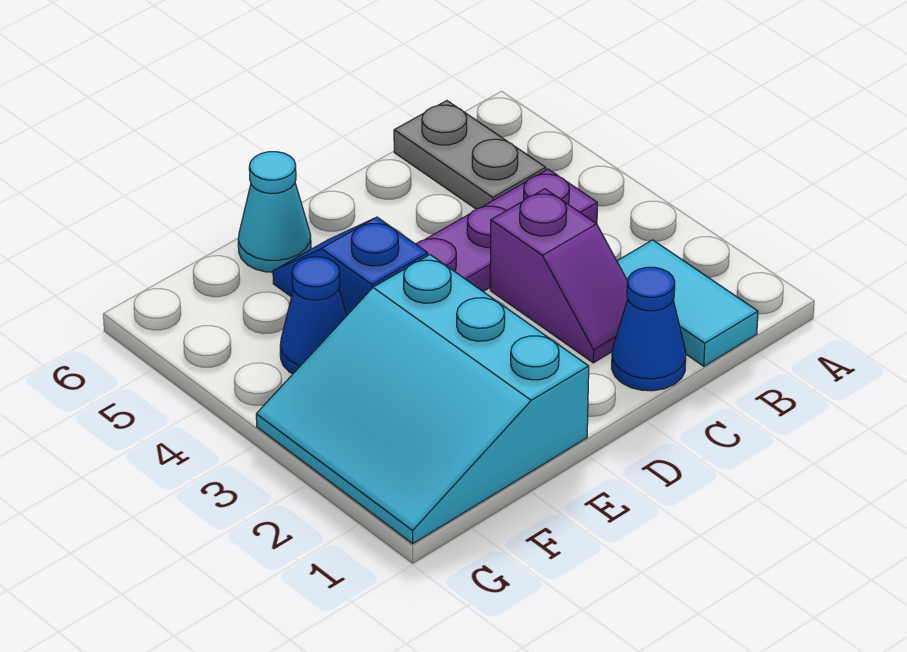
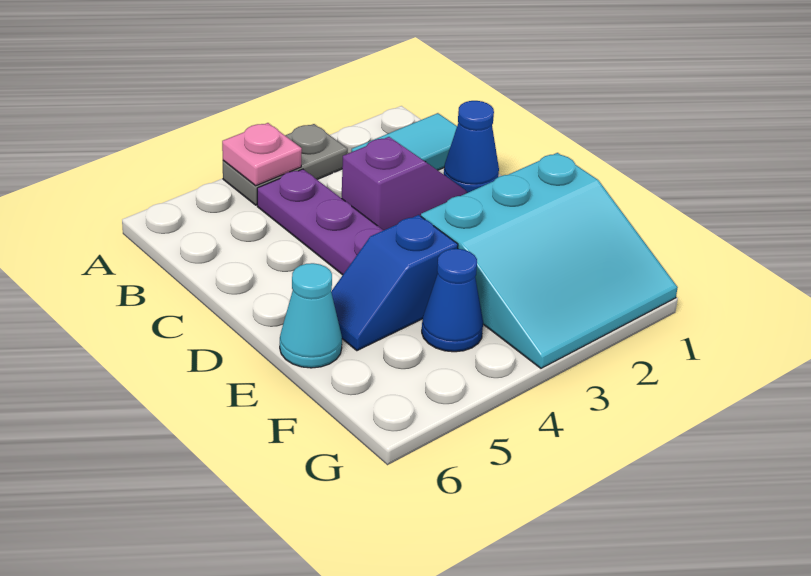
none -> pink 1x1 plate [222,123,302,186]
grey 1x2 plate [394,101,546,209] -> grey 1x2 plate moved to [223,124,348,205]

